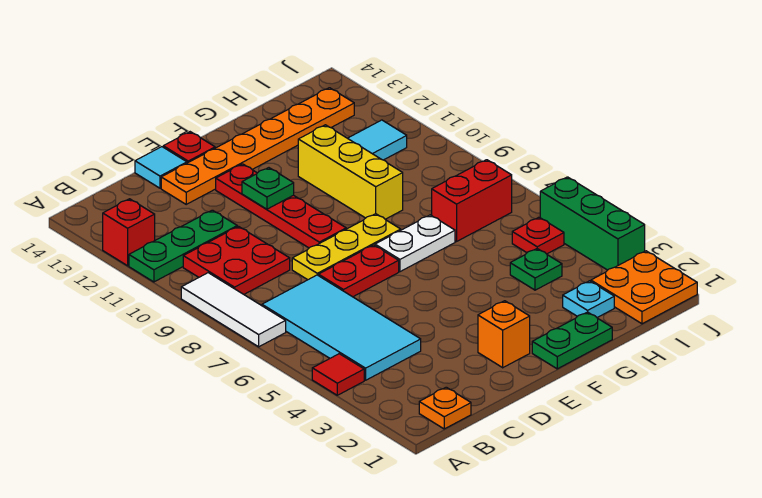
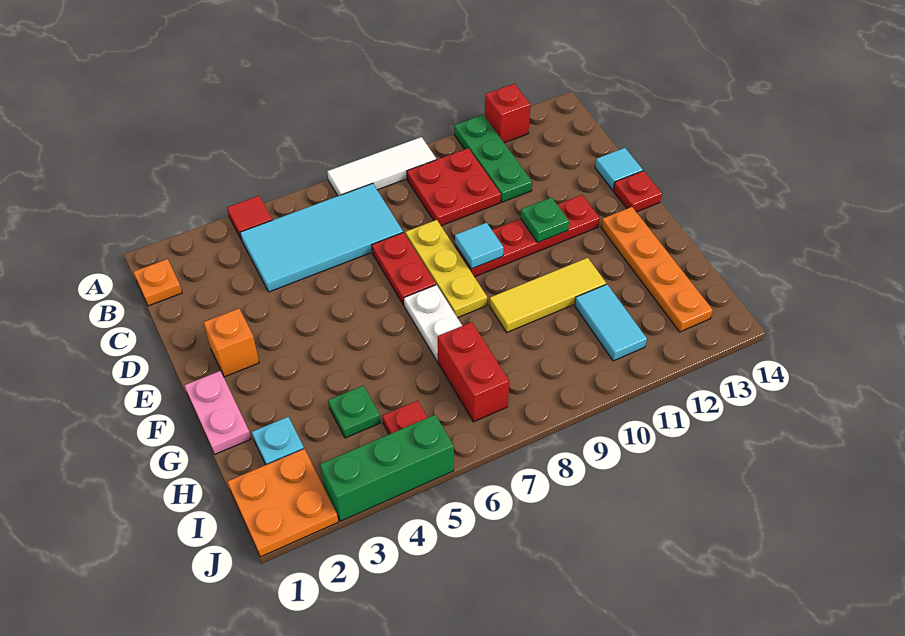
orange 1x6 plate [161,88,354,204] -> orange 1x4 plate [601,207,713,332]
none -> cyan 1x1 tile [455,223,503,269]
green 1x2 plate [532,312,612,369] -> pink 1x2 plate [184,371,251,454]
yellow 1x3 brick [298,125,403,219] -> yellow 1x3 tile [489,258,606,332]

